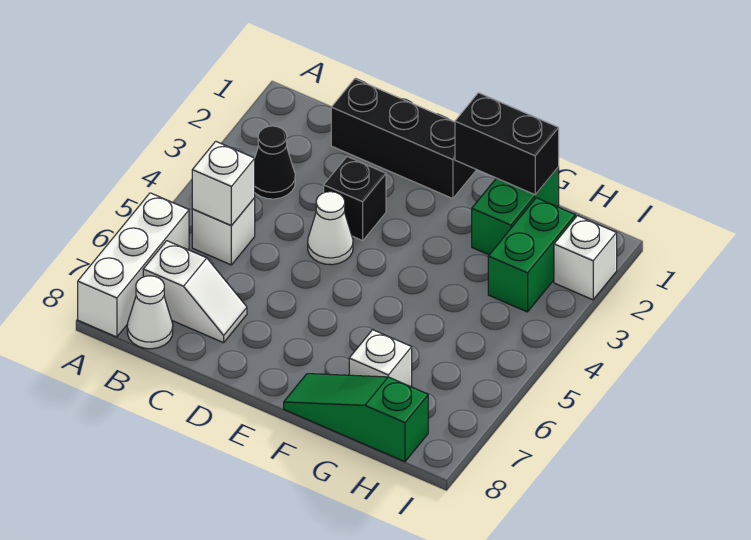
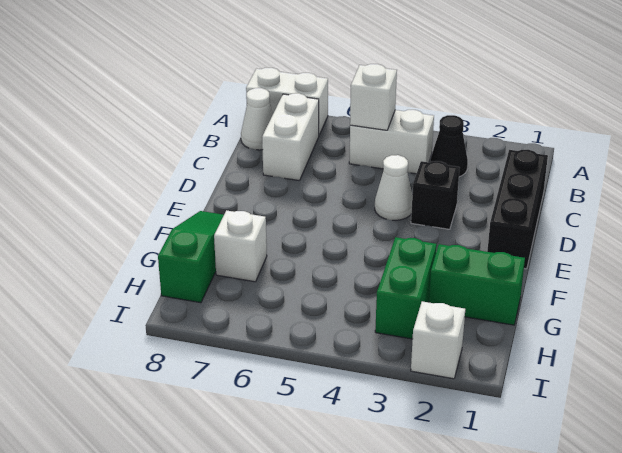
white 1x3 brick [78,193,189,337] -> white 1x2 brick [246,68,328,135]
white 1x1 brick [192,198,255,265] -> white 1x2 brick [349,110,434,174]
white 1x2 slope [143,241,247,343] -> white 1x2 brick [262,93,319,181]
black 1x2 brick [455,93,559,195] -> none
green 1x2 brick [488,198,575,312] -> green 1x2 brick turned to [375,237,437,339]

